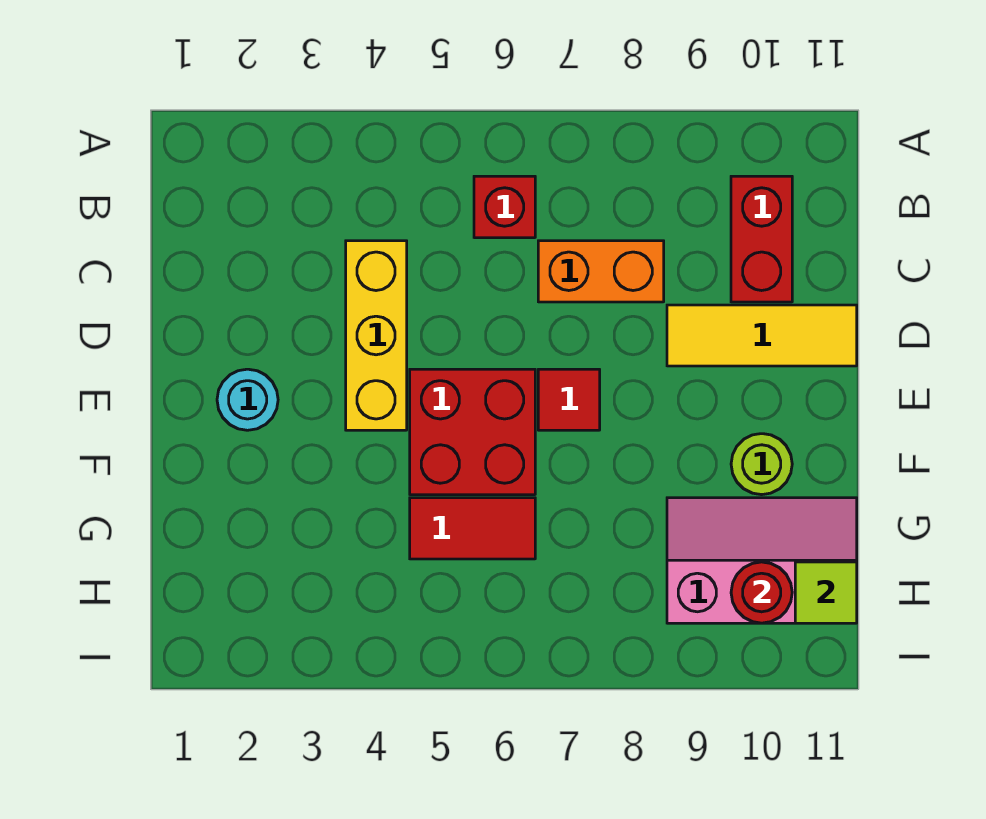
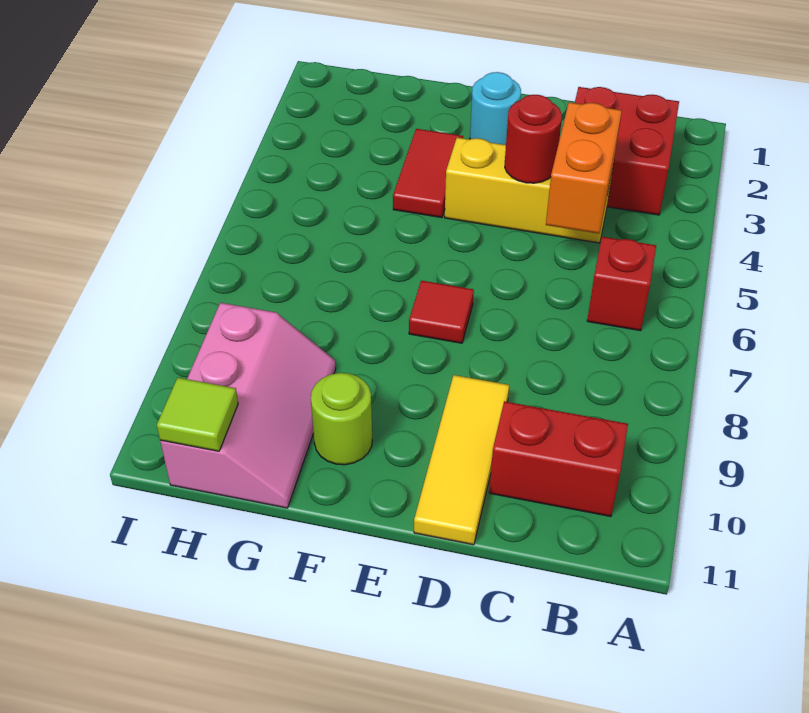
orange 1x2 brick [538,241,664,302] -> orange 1x2 brick moved to [546,102,622,234]
red 2x2 brick [410,369,535,495] -> red 2x2 brick moved to [575,87,679,215]
red 1x2 tile [410,498,535,559] -> red 1x2 tile moved to [393,129,463,218]
red 1x1 round brick [731,562,792,623] -> red 1x1 round brick moved to [505,95,562,183]

